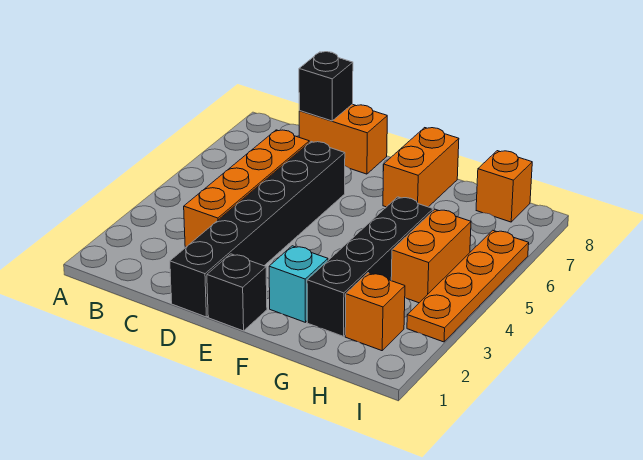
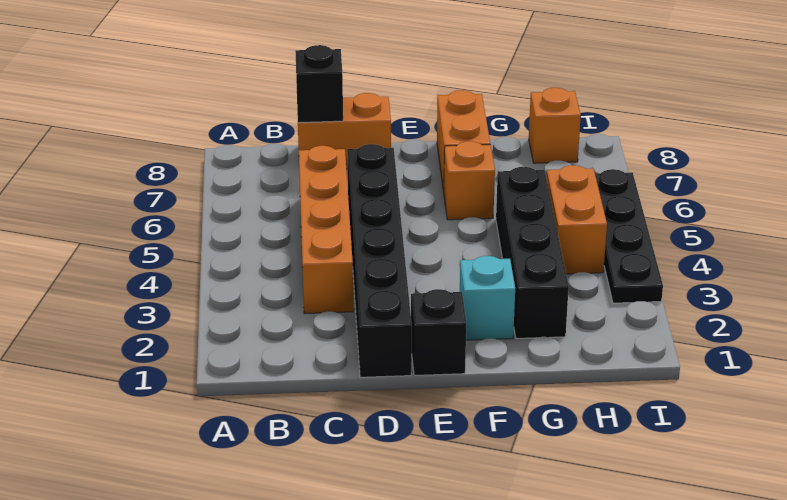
orange 1x1 brick [345,273,405,351] -> orange 1x1 brick moved to [444,141,495,220]
orange 1x4 plate [407,230,529,342] -> black 1x4 plate [595,169,663,303]

